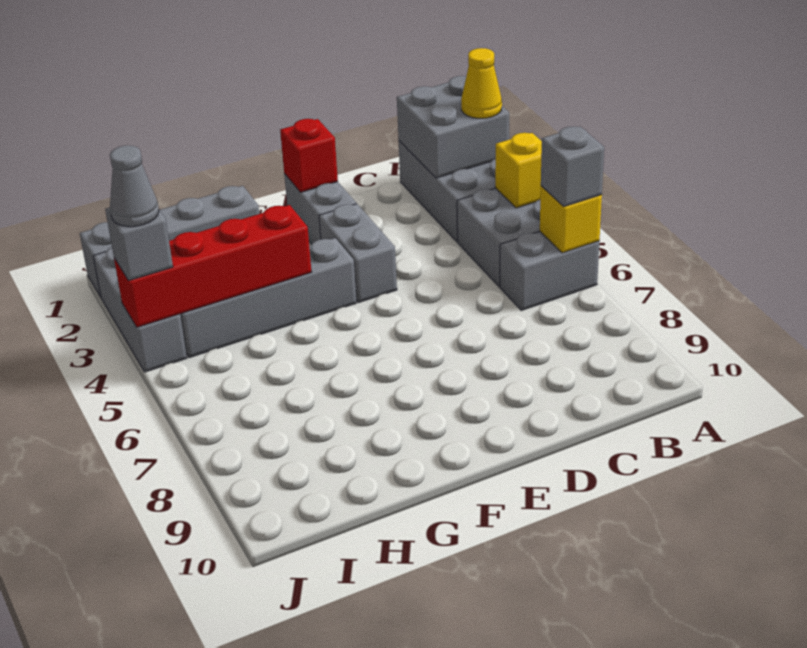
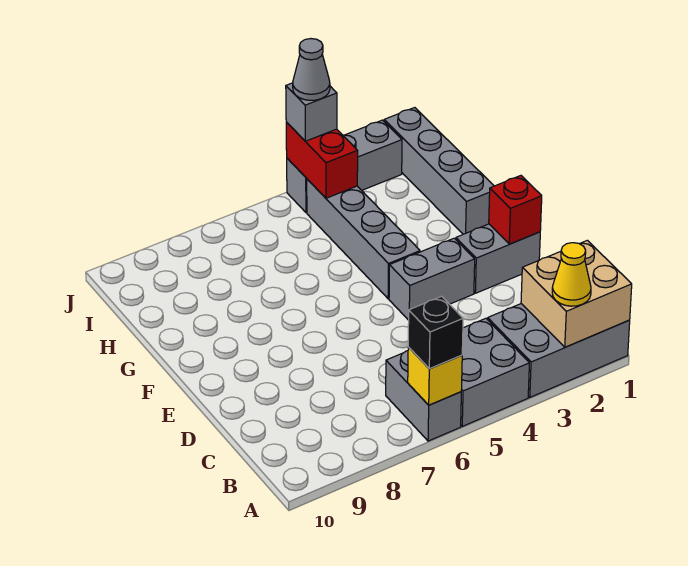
grey 2x2 brick [397,76,509,178] -> tan 2x2 brick [521,240,632,347]
yellow 1x1 brick [495,133,542,208] -> none
grey 1x1 brick [541,126,604,207] -> black 1x1 brick [408,296,463,369]
red 1x4 brick [114,205,312,327] -> red 1x2 brick [286,122,358,198]

